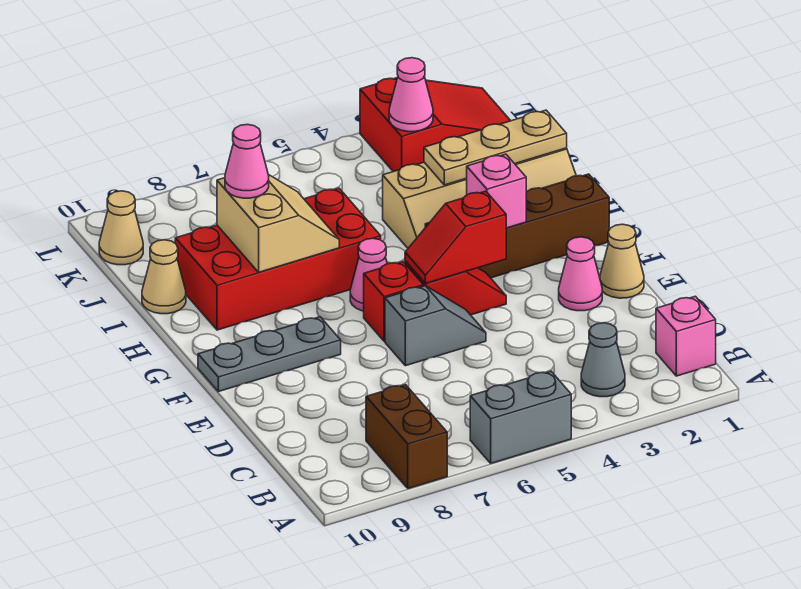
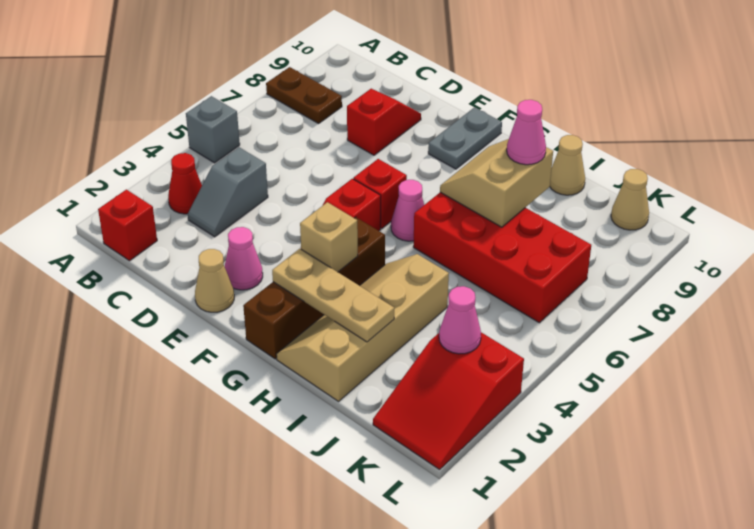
grey 1x2 brick [470,371,571,463] -> grey 1x1 brick [186,96,240,163]
brown 1x2 brick [366,385,447,489] -> brown 1x2 plate [266,67,342,124]
pink 1x1 brick [656,296,716,376] -> red 1x1 brick [98,190,157,261]
grey 1x1 cone [581,323,625,397] -> red 1x1 cone [168,153,202,214]
grey 1x2 slope [385,286,486,366] -> grey 1x2 slope moved to [188,147,268,237]
red 1x2 slope [405,191,506,284] -> red 1x2 slope moved to [347,89,421,155]
grey 1x3 plate [198,317,341,392] -> grey 1x2 plate [428,107,502,169]
pink 1x1 brick [467,154,526,228] -> tan 1x1 brick [300,202,358,272]
red 2x4 brick [175,188,381,330] -> red 2x4 brick turned to [413,192,591,323]
tan 2x2 slope [217,175,339,272] -> tan 2x2 slope turned to [440,139,553,227]
tan 1x3 plate [424,110,567,185] -> tan 1x3 plate turned to [272,249,394,342]

